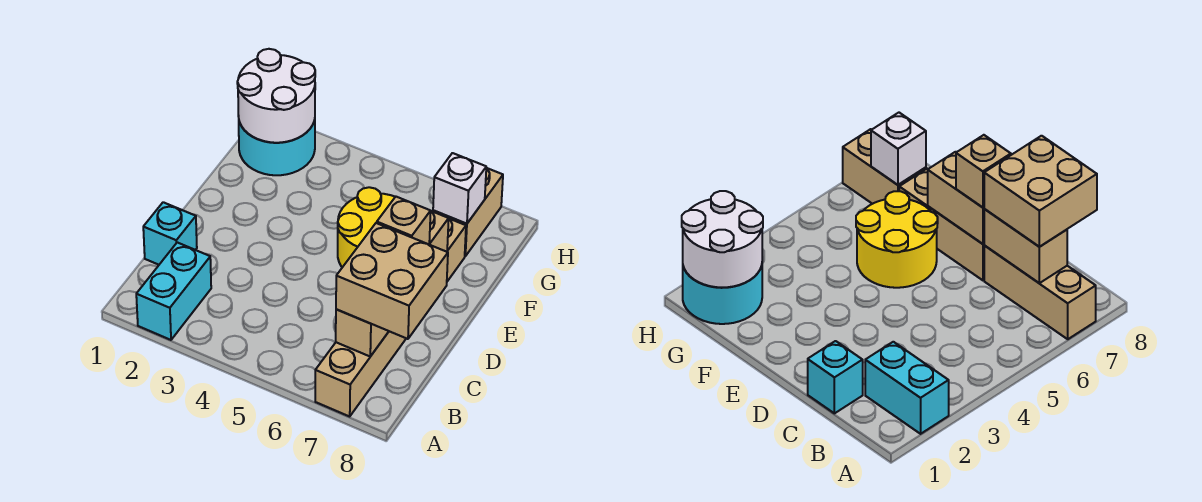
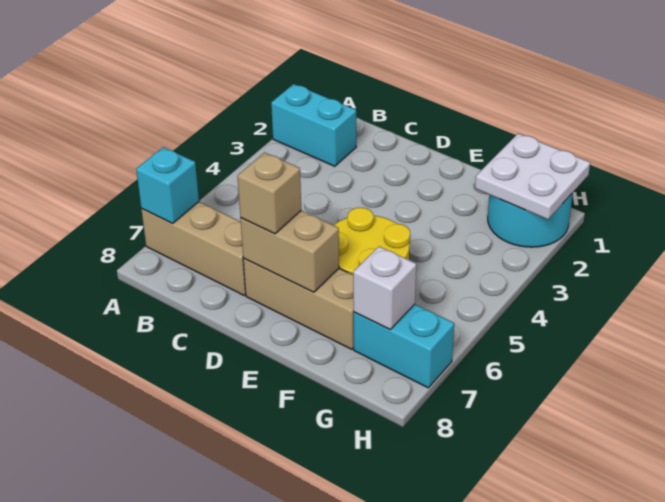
tan 1x2 brick [336,309,389,356] -> none
tan 2x2 brick [336,223,448,339] -> none
cyan 1x1 brick [143,202,197,265] -> cyan 1x1 brick moved to [136,147,199,223]
white 2x2 round brick [237,49,315,143] -> white 2x2 plate [475,133,590,219]
tan 1x2 brick [433,168,503,256] -> cyan 1x2 brick [354,304,454,388]

